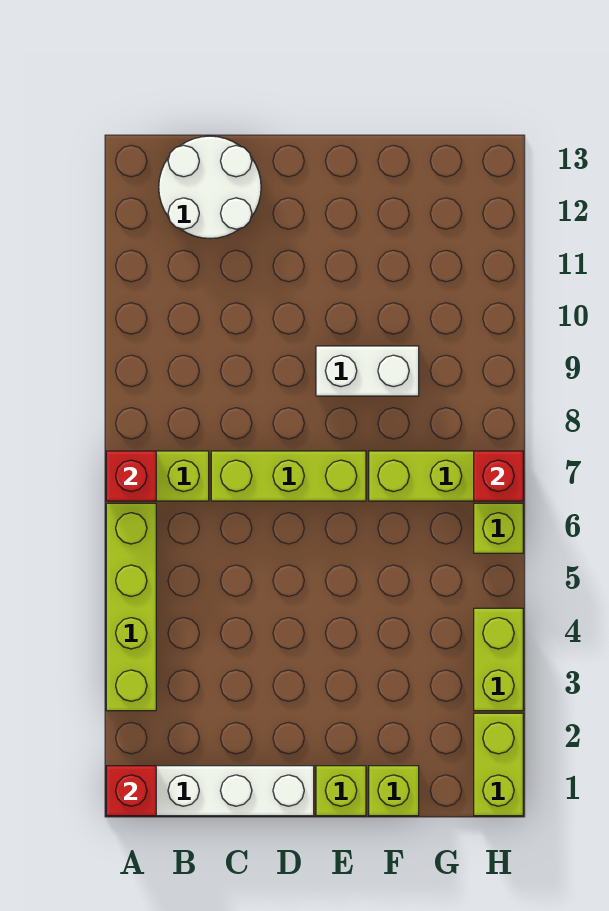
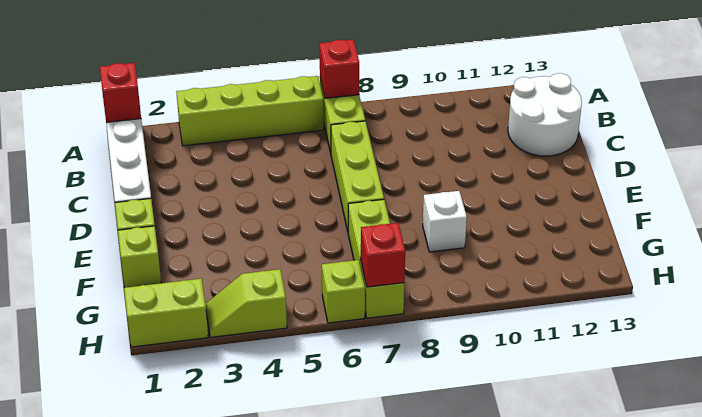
white 1x2 brick [316,346,419,396] -> white 1x1 brick [423,191,467,252]
lime 1x2 brick [474,608,523,711] -> lime 1x2 slope [206,269,287,337]

